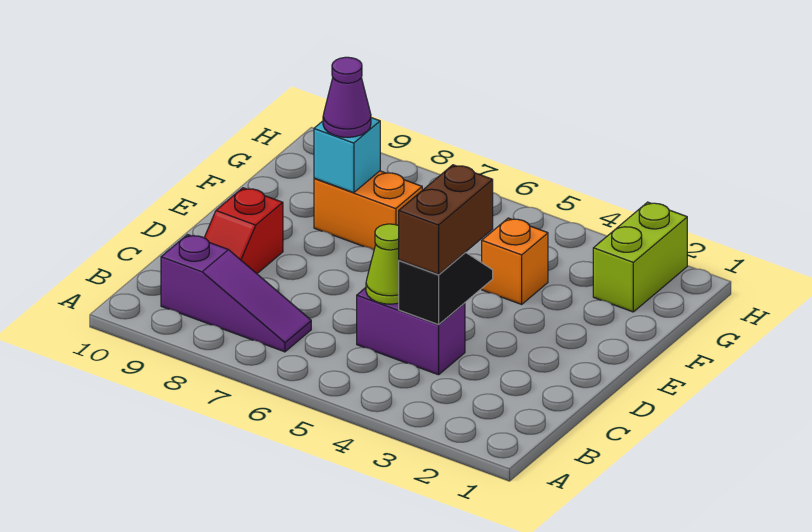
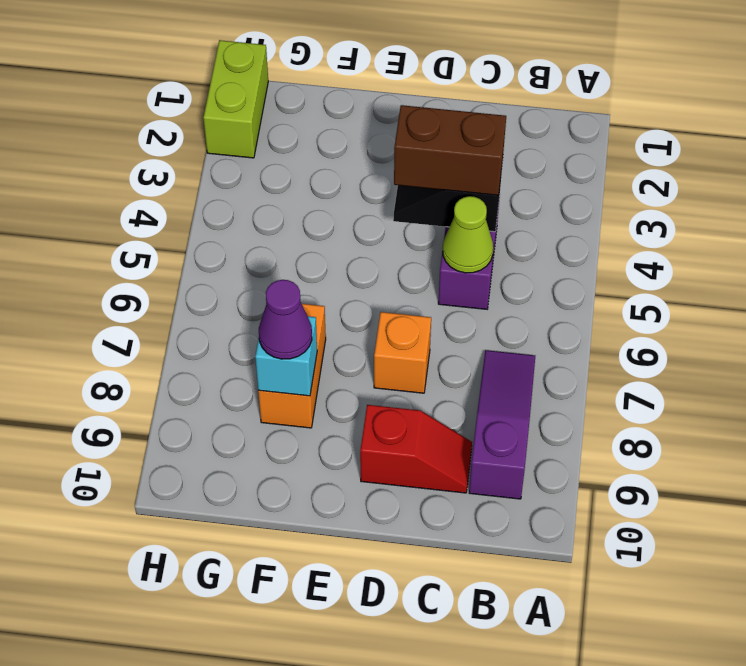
orange 1x1 brick [482,218,548,304] -> orange 1x1 brick moved to [374,312,431,393]
lime 1x2 brick [593,202,687,312] -> lime 1x2 brick turned to [203,40,268,158]

